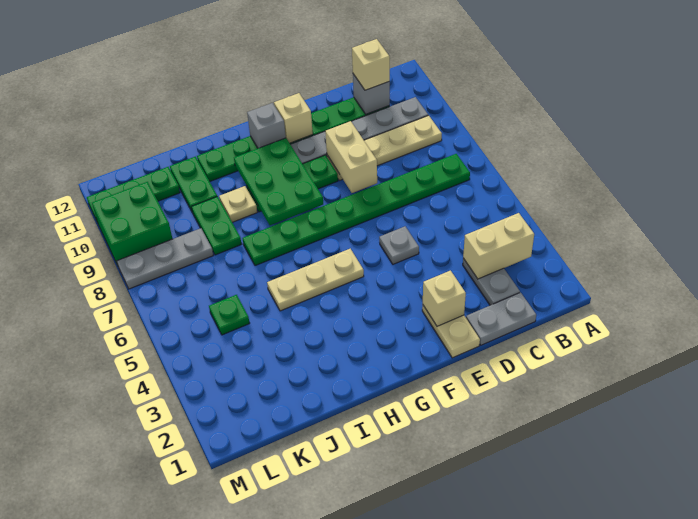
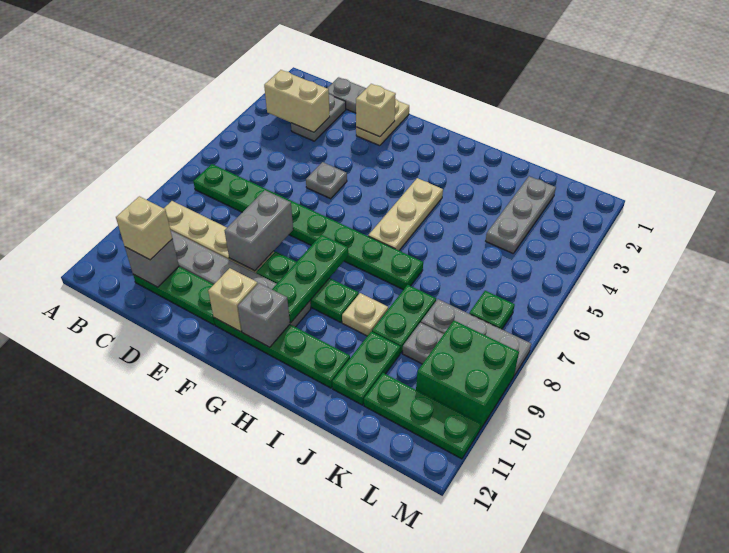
tan 1x2 brick [325,121,377,193] -> grey 1x2 brick [225,190,293,271]
tan 1x3 plate [267,249,364,311] -> tan 1x3 plate turned to [368,178,443,250]
green 2x3 plate [234,138,323,225] -> green 1x3 plate [272,235,348,323]
none -> grey 1x3 plate [486,176,556,253]
green 1x1 plate [209,295,250,335] -> green 1x1 plate moved to [469,291,515,329]
none -> grey 1x1 plate [402,323,444,364]

